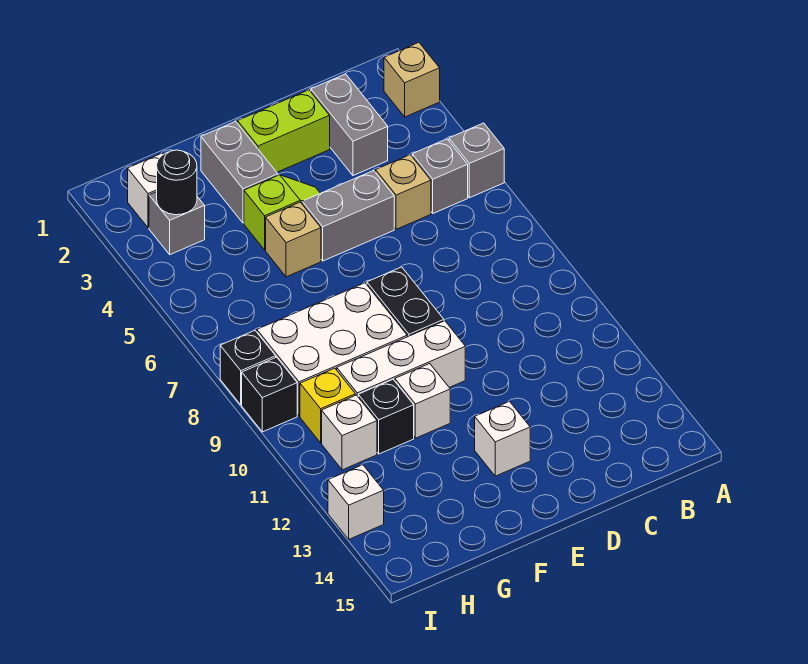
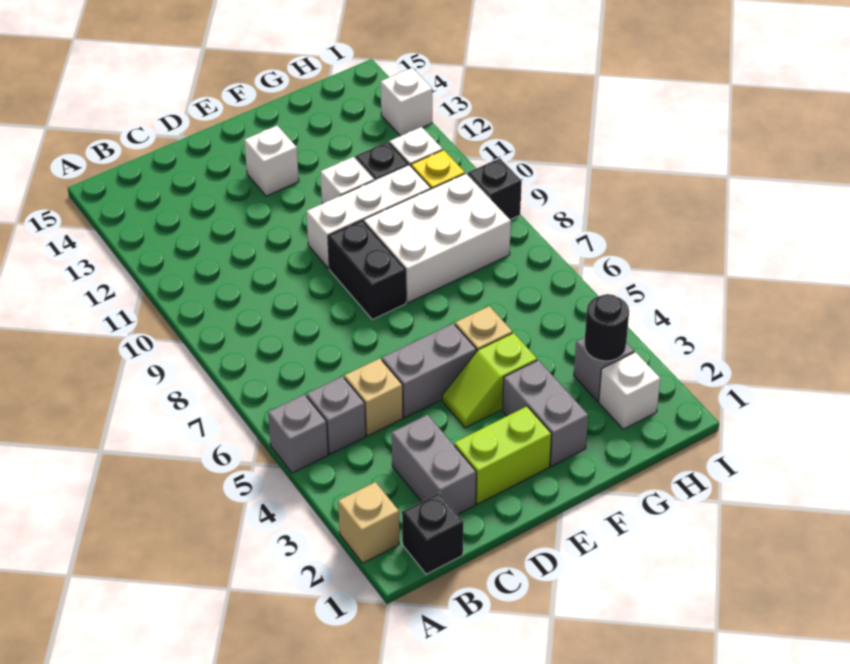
black 1x1 brick [220,330,276,405] -> black 1x1 brick moved to [402,493,463,574]

